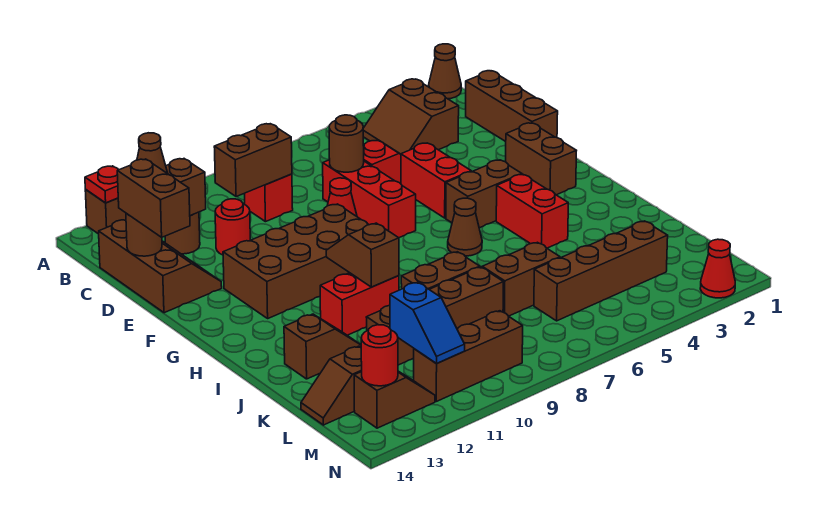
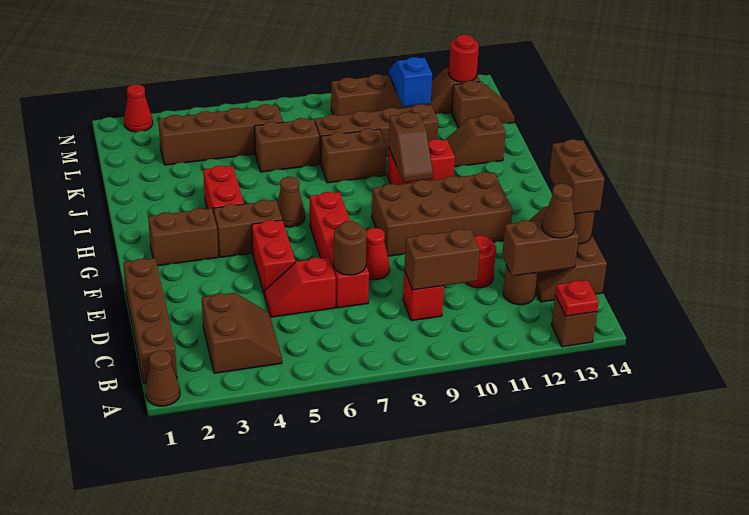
brown 1x3 brick [466,71,558,142] -> brown 1x4 brick [123,258,177,384]
red 1x3 brick [323,160,416,238] -> red 1x4 brick [310,192,369,308]
brown 1x2 brick [506,123,577,195] -> brown 1x2 brick turned to [148,208,218,266]

